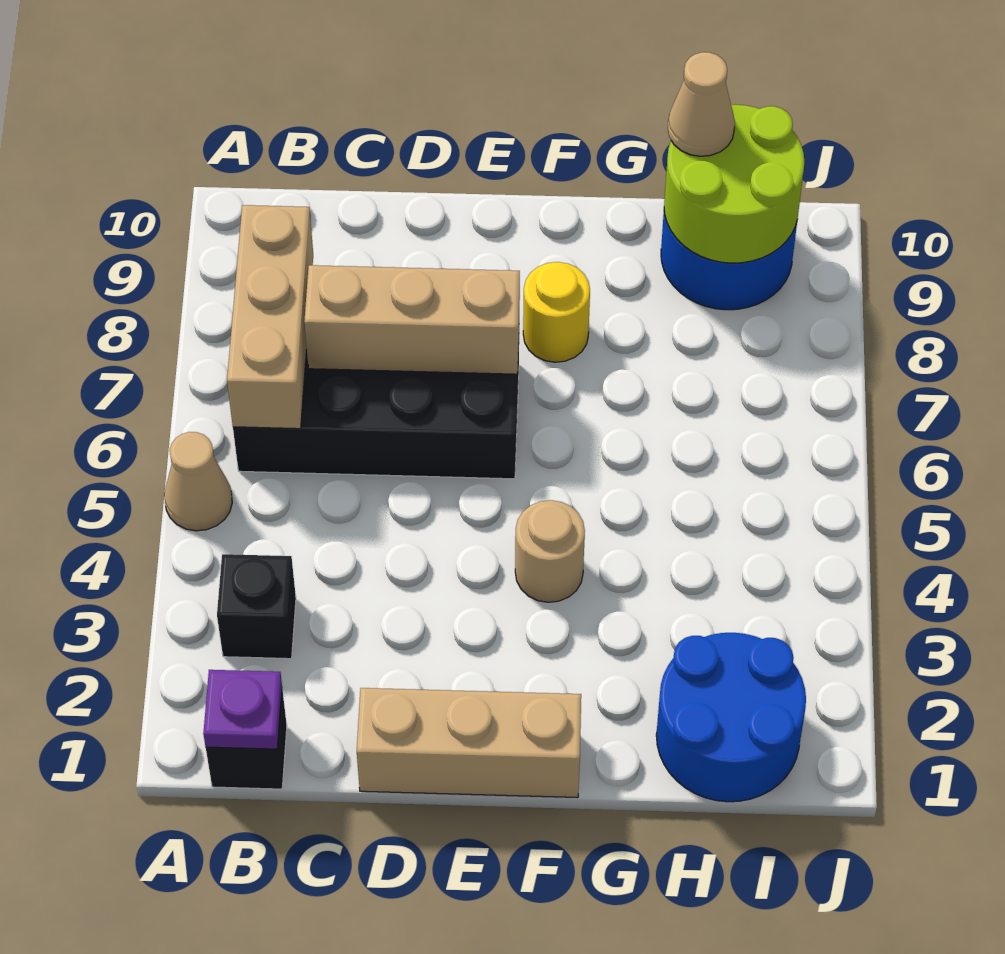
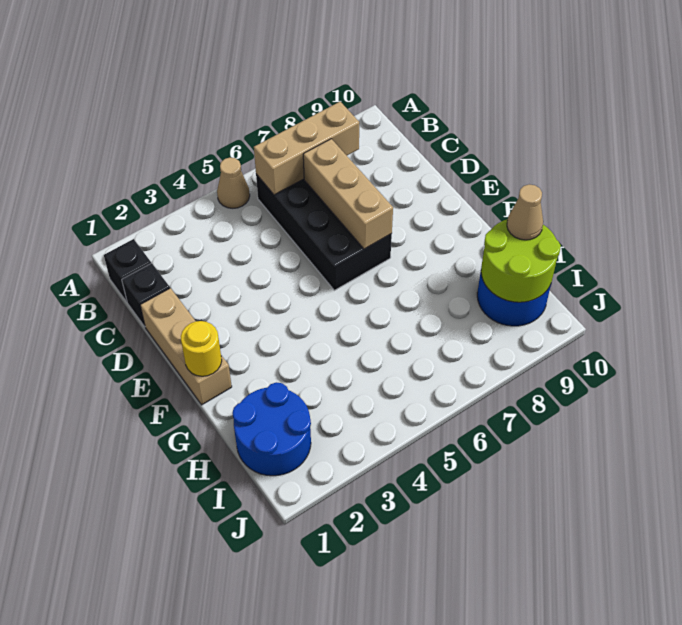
purple 1x1 plate [203,670,282,749] -> none
black 1x1 brick [217,554,296,659] -> black 1x1 brick moved to [122,263,170,327]
tan 1x1 round brick [515,500,585,602] -> none
yellow 1x1 round brick [523,262,590,362] -> yellow 1x1 round brick moved to [181,321,222,376]

